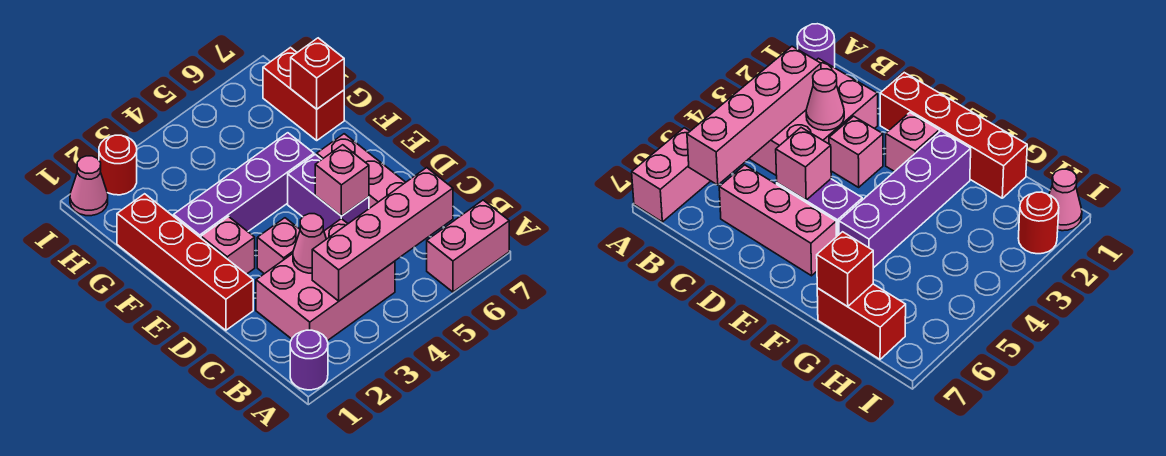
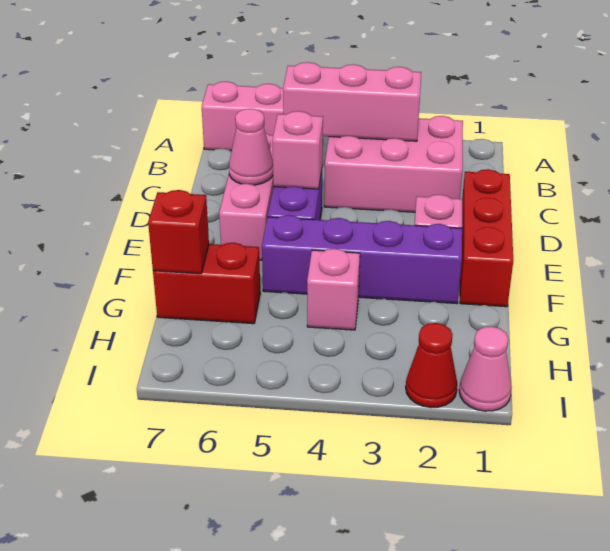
purple 1x1 round brick [290,330,328,390] -> none
pink 1x4 brick [312,168,453,301] -> pink 1x3 brick [283,62,421,141]
pink 1x1 cone [293,214,326,273] -> pink 1x1 cone moved to [229,109,273,185]
red 1x4 brick [117,194,253,330] -> red 1x3 brick [460,169,513,307]
pink 1x1 brick [257,218,300,274] -> pink 1x1 brick moved to [307,249,360,330]
red 1x2 brick [263,48,344,140] -> red 1x2 brick turned to [153,243,260,324]
red 1x1 round brick [99,135,137,195] -> red 1x1 cone [406,323,457,408]

